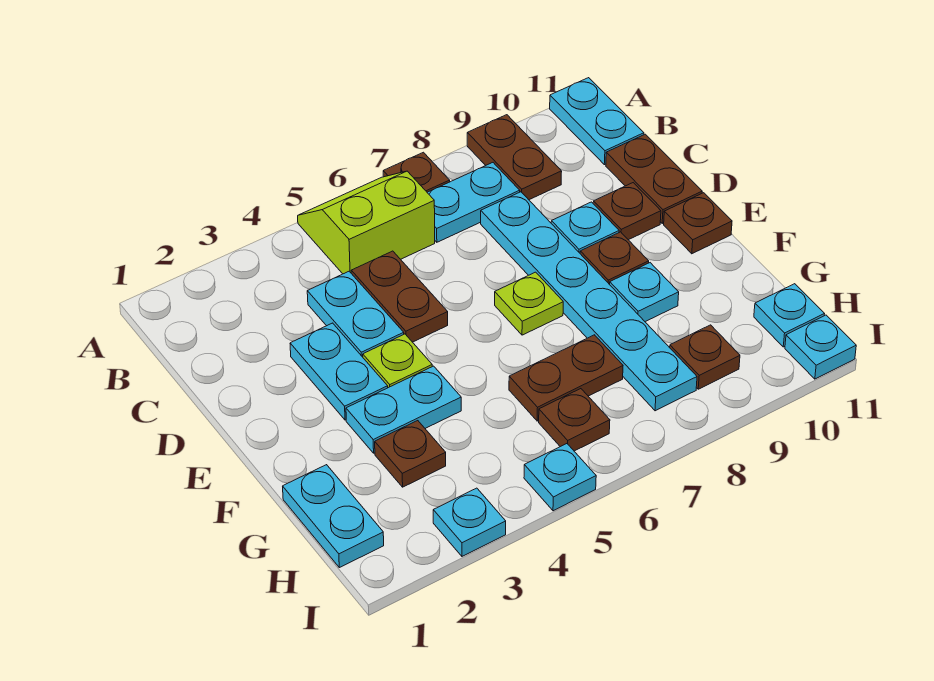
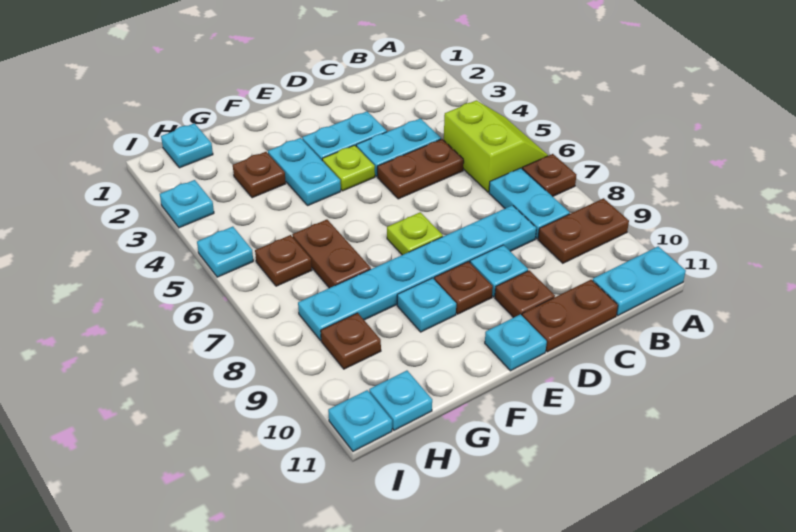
brown 1x1 plate [664,193,732,254] -> cyan 1x1 plate [485,314,547,371]
cyan 1x2 plate [283,465,384,568] -> cyan 1x1 plate [161,123,213,168]

